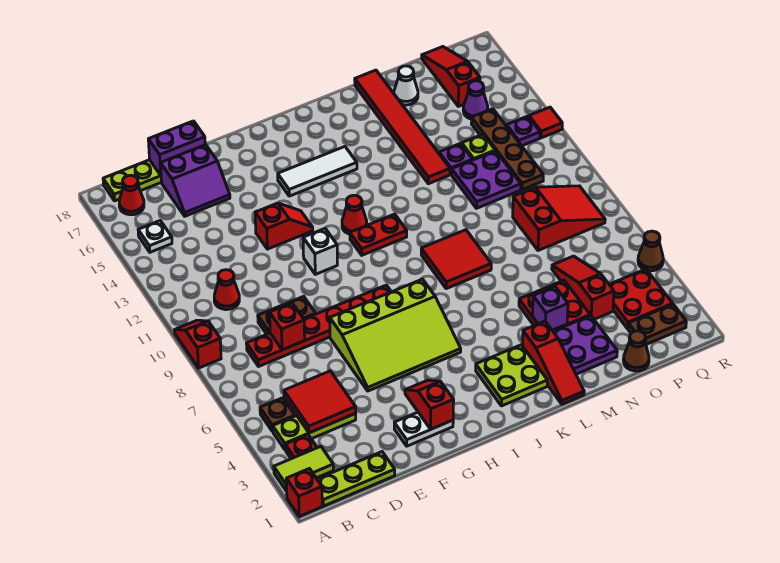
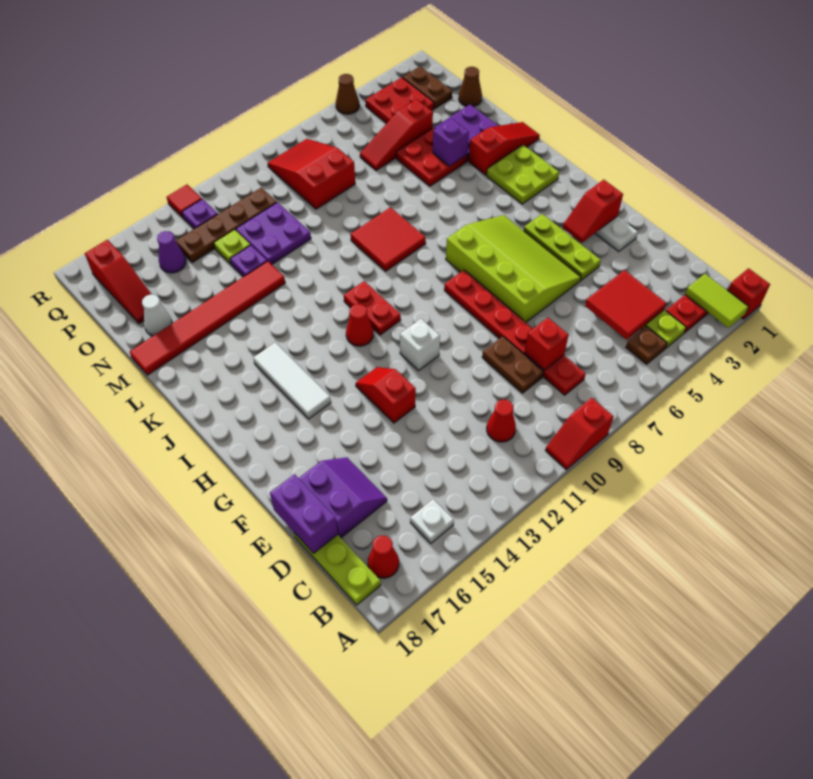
lime 1x3 plate [317,452,395,506] -> lime 1x3 plate moved to [524,214,601,280]
red 1x3 slope [422,47,480,106] -> red 1x3 slope turned to [85,240,152,324]

